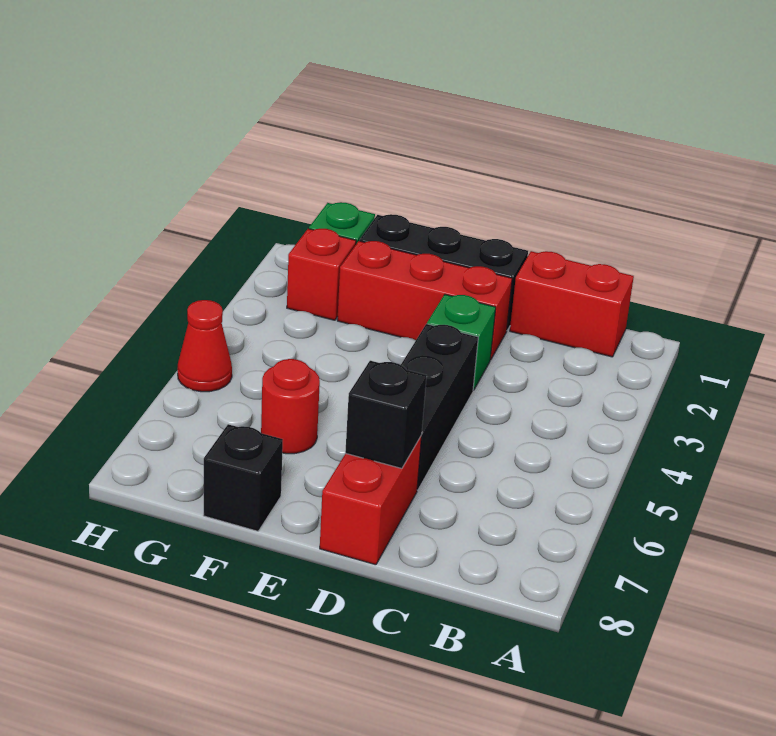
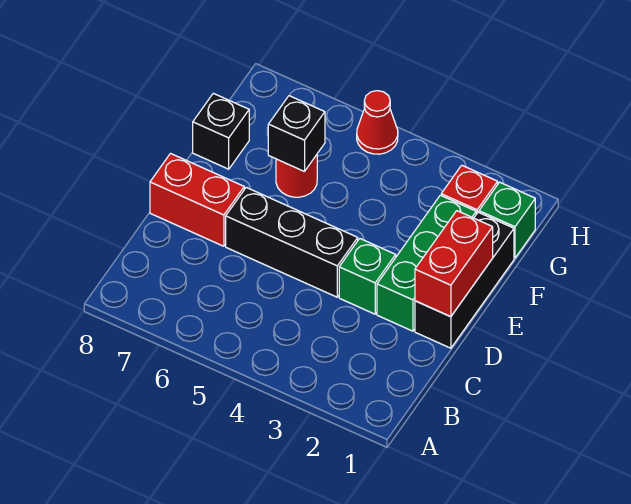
red 1x2 brick [510,251,634,357] -> red 1x2 brick moved to [415,211,493,317]
red 1x3 brick [337,241,512,360] -> green 1x3 brick [377,195,476,331]
black 1x1 brick [345,361,427,469] -> black 1x1 brick moved to [268,96,325,172]

